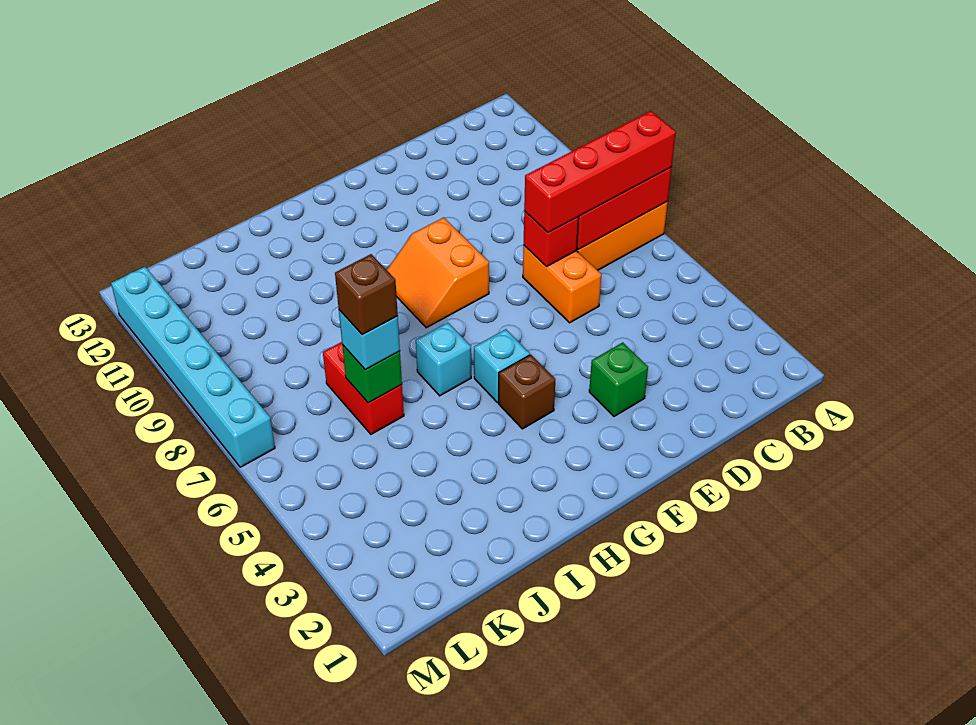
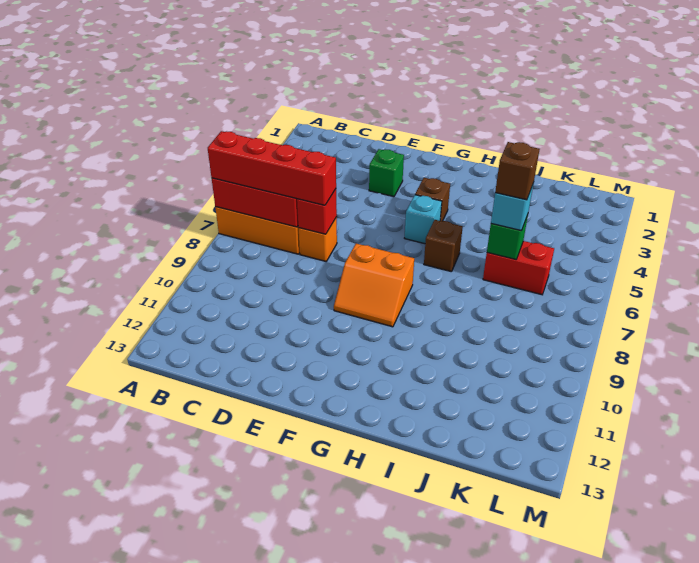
orange 1x2 brick [523,245,601,323] -> orange 1x1 brick [299,217,337,261]
orange 2x2 slope [387,217,489,328] -> orange 2x2 slope turned to [334,243,414,327]
cyan 1x1 brick [416,323,471,396] -> brown 1x1 brick [424,220,463,272]
red 1x2 brick [323,342,404,434] -> red 1x2 brick turned to [483,241,554,295]
cyan 1x6 brick [111,267,275,467] -> none

